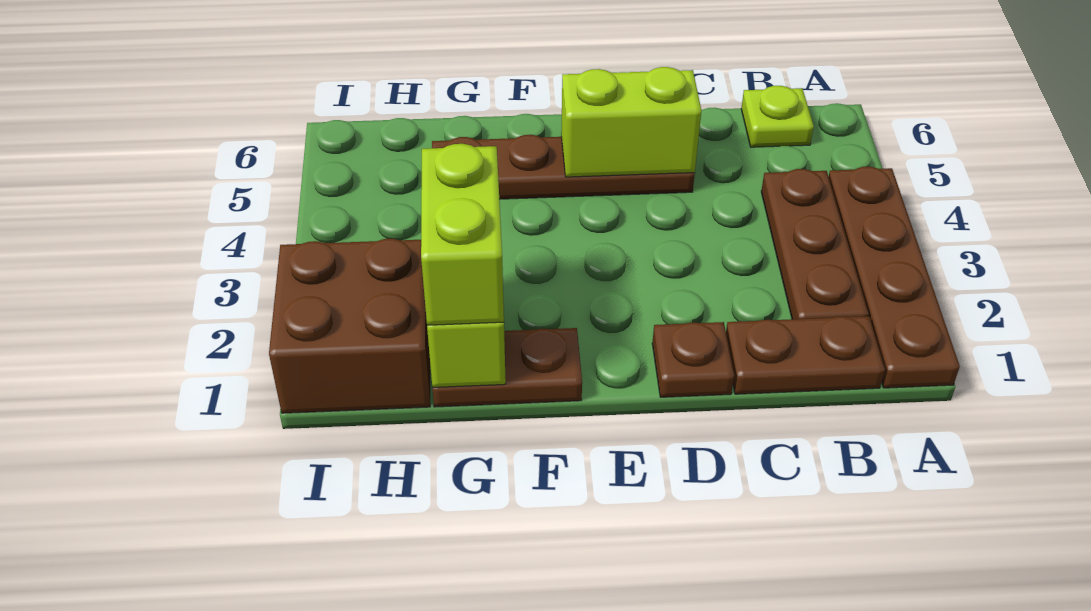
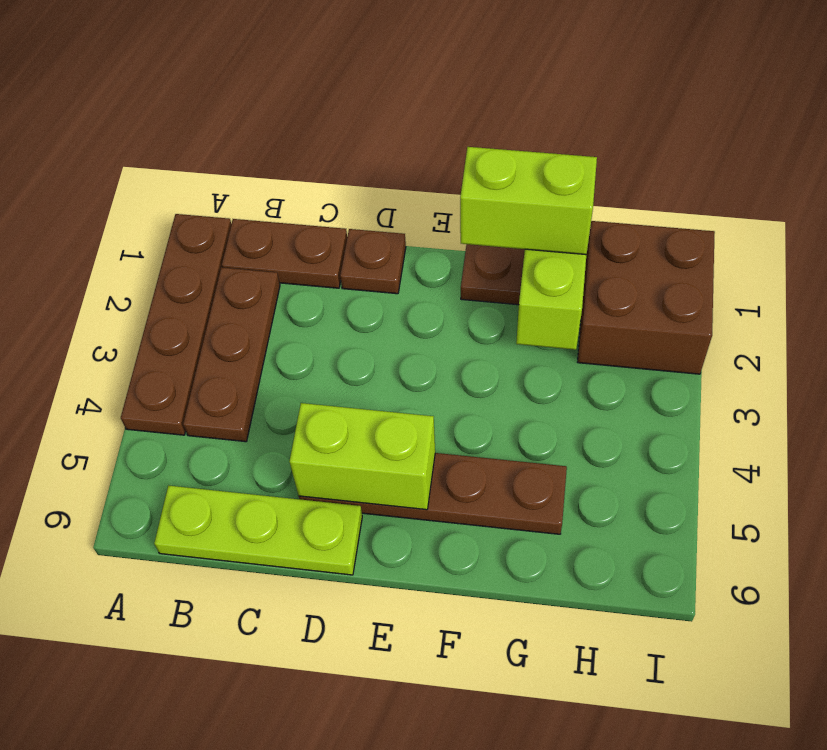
lime 1x1 plate [741,86,814,147] -> lime 1x3 plate [154,486,362,575]
lime 1x2 brick [421,144,504,325] -> lime 1x2 brick turned to [460,147,597,255]

